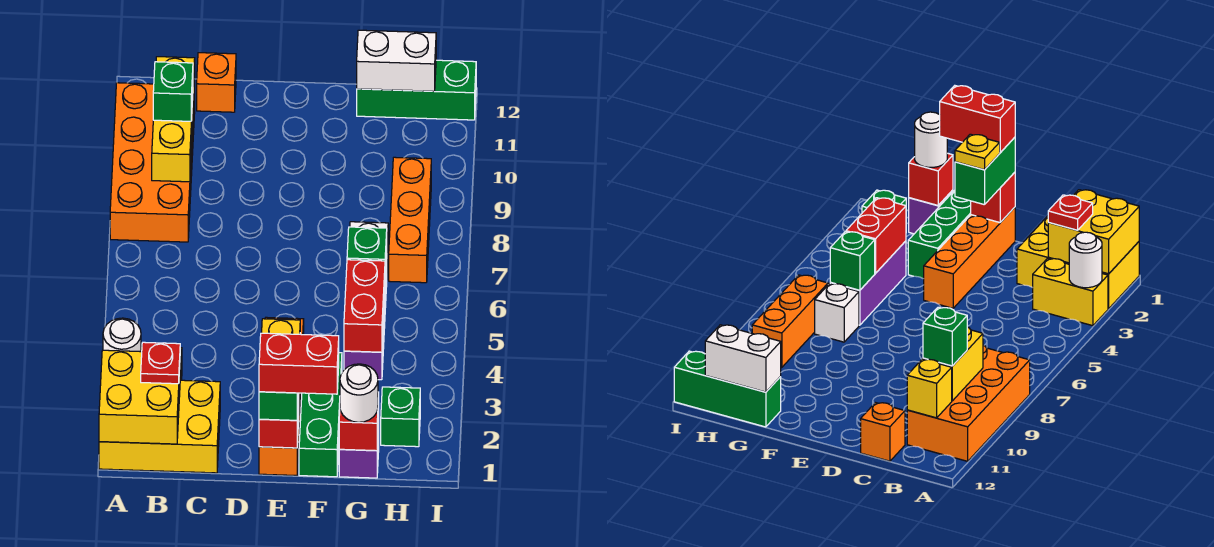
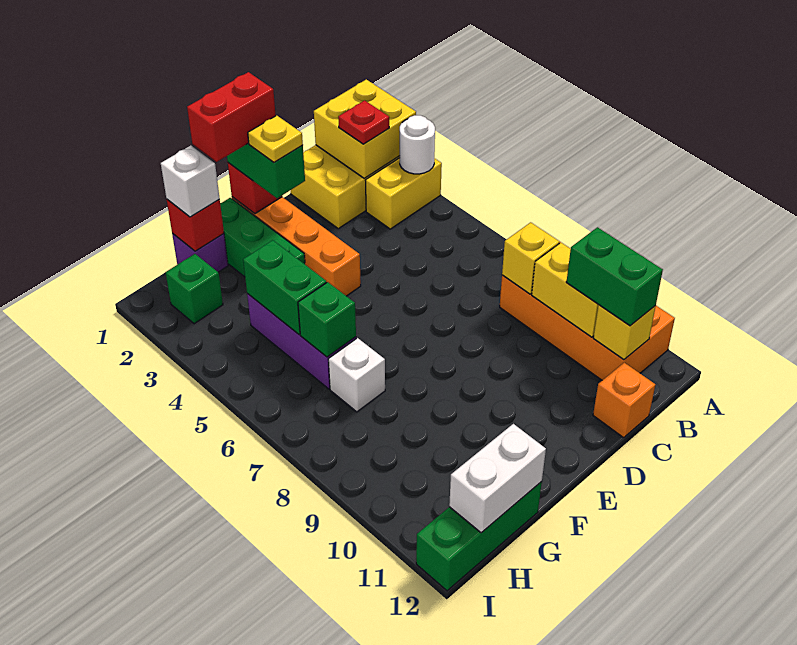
none -> yellow 1x1 brick [502,222,560,294]
green 1x1 brick [153,62,193,121] -> green 1x2 brick [566,227,663,326]
white 1x1 round brick [340,364,378,422] -> white 1x1 brick [161,146,220,217]
red 1x2 brick [344,260,385,352] -> green 1x2 brick [243,240,327,335]
orange 1x3 brick [389,157,431,283] -> none

